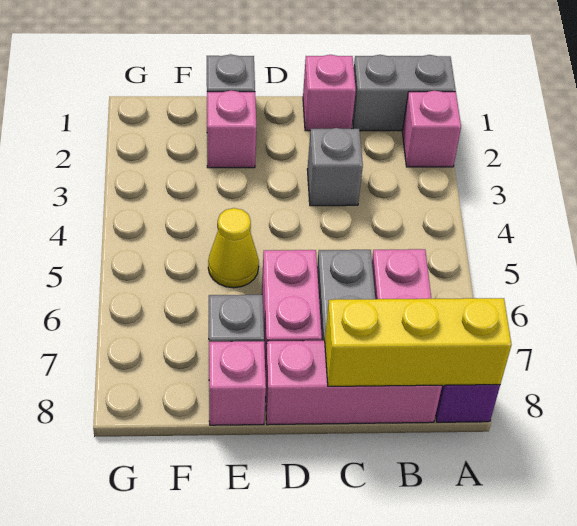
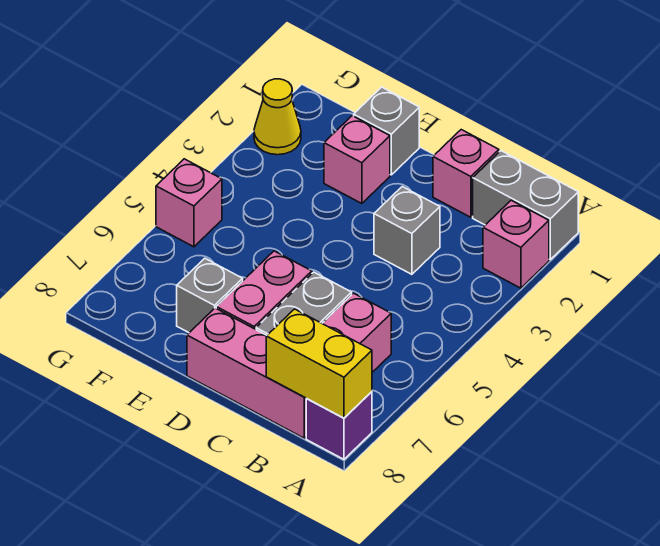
yellow 1x3 brick [324,298,512,386] -> yellow 1x2 brick [266,309,372,418]
yellow 1x1 cone [208,208,259,288] -> yellow 1x1 cone moved to [254,79,301,155]
pink 1x1 brick [209,341,266,425] -> pink 1x1 brick moved to [156,159,222,247]

